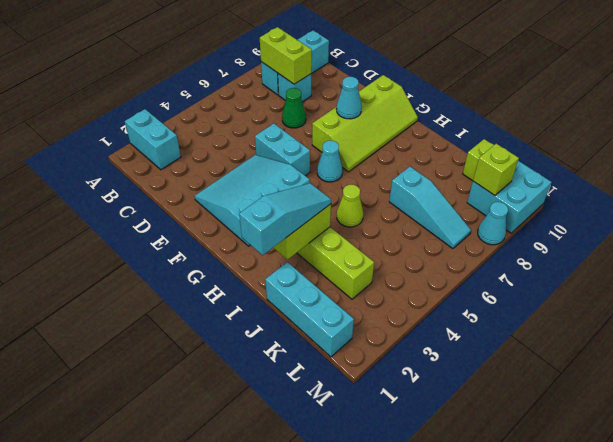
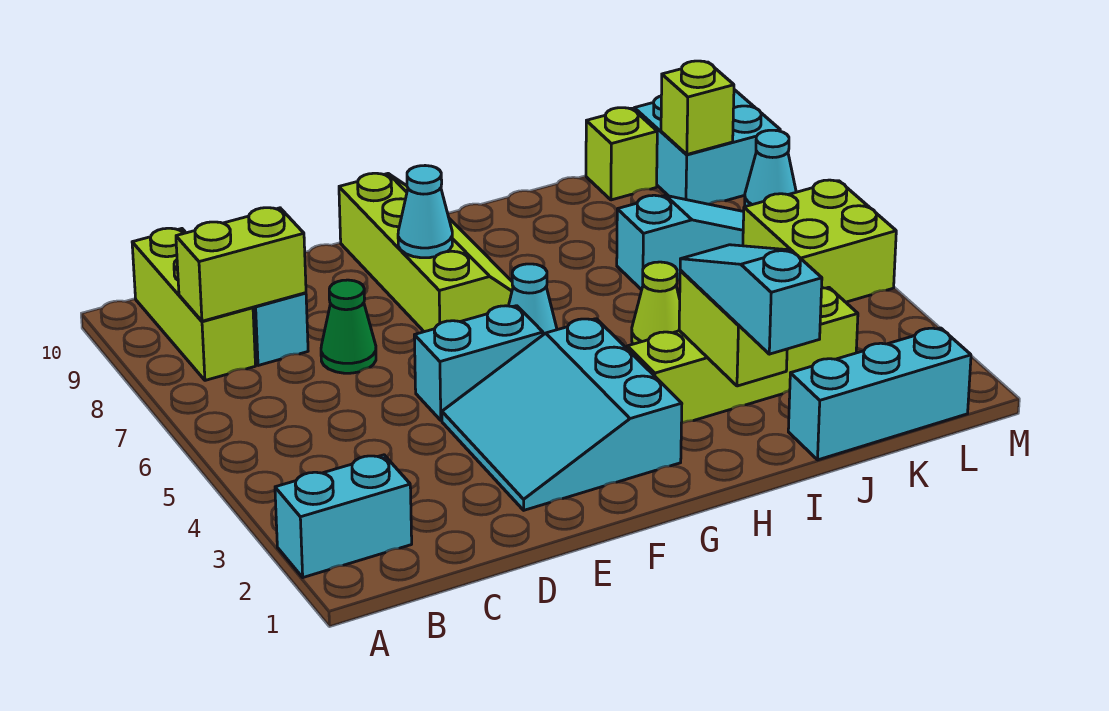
cyan 1x3 brick [261,30,329,95] -> lime 1x3 brick [132,228,256,380]
none -> lime 2x2 brick [743,180,896,302]

